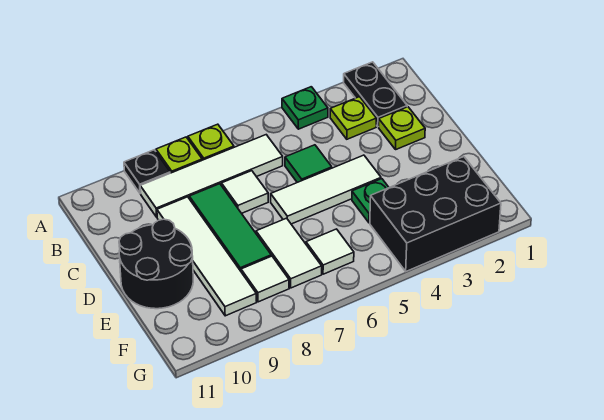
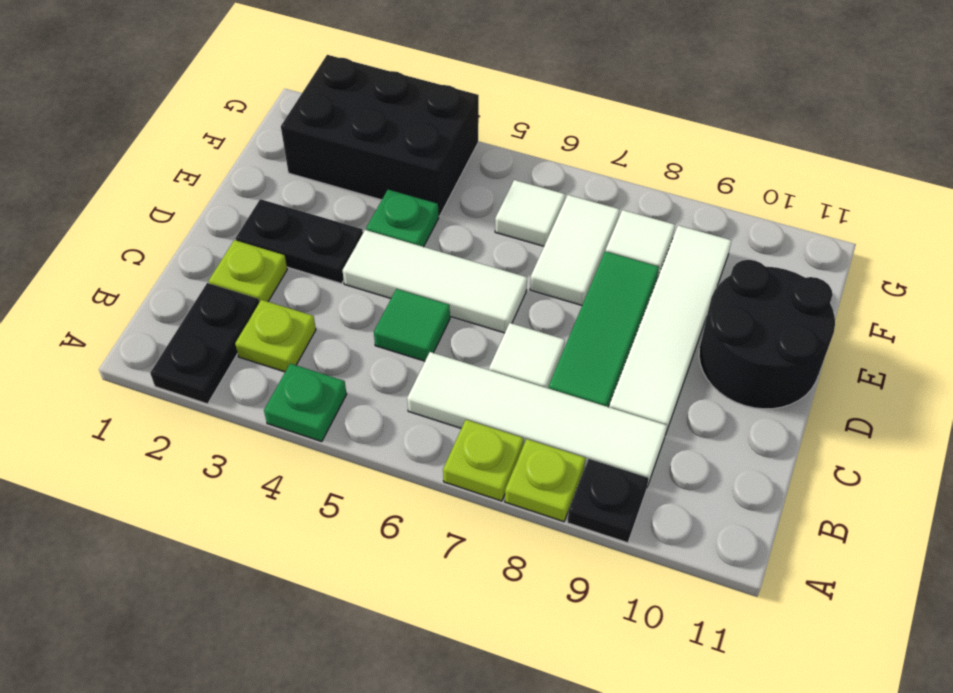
none -> black 1x2 plate [236,199,363,284]

